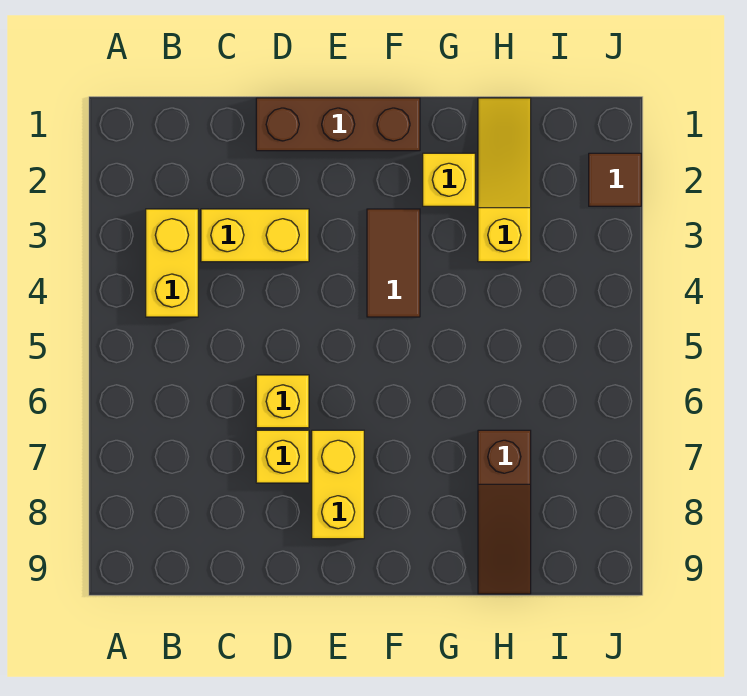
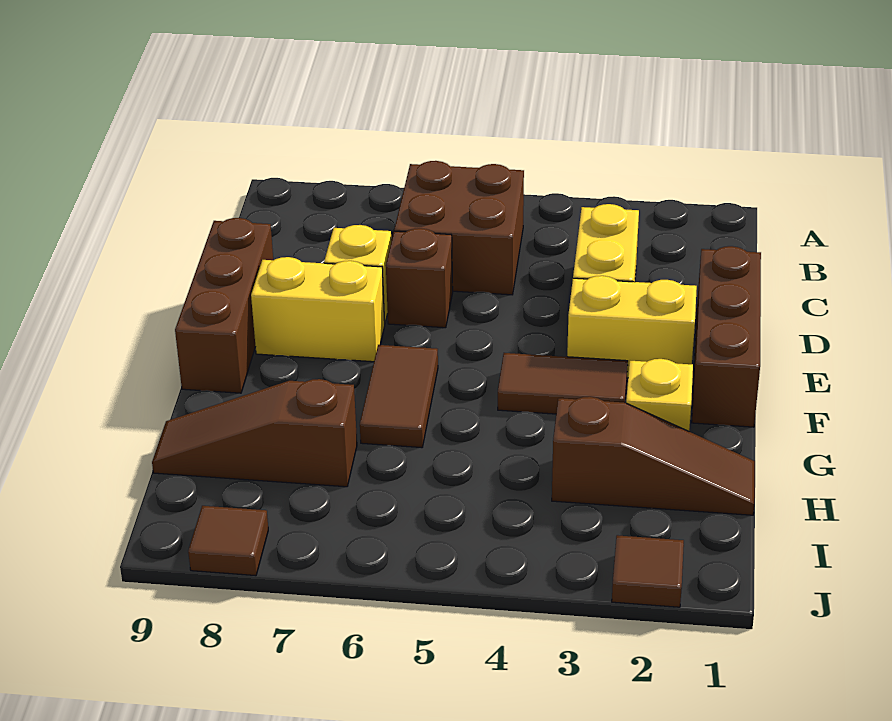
yellow 1x2 brick [146,209,198,317] -> yellow 1x2 brick moved to [567,276,697,378]
none -> brown 2x2 brick [394,161,524,295]
yellow 1x1 brick [256,375,309,428] -> brown 1x1 brick [386,228,453,328]
none -> brown 1x3 brick [175,218,273,393]
none -> brown 1x2 tile [360,345,438,448]
yellow 1x3 slope [478,98,531,262] -> brown 1x3 slope [552,397,755,515]
none -> brown 1x1 tile [188,506,268,576]

